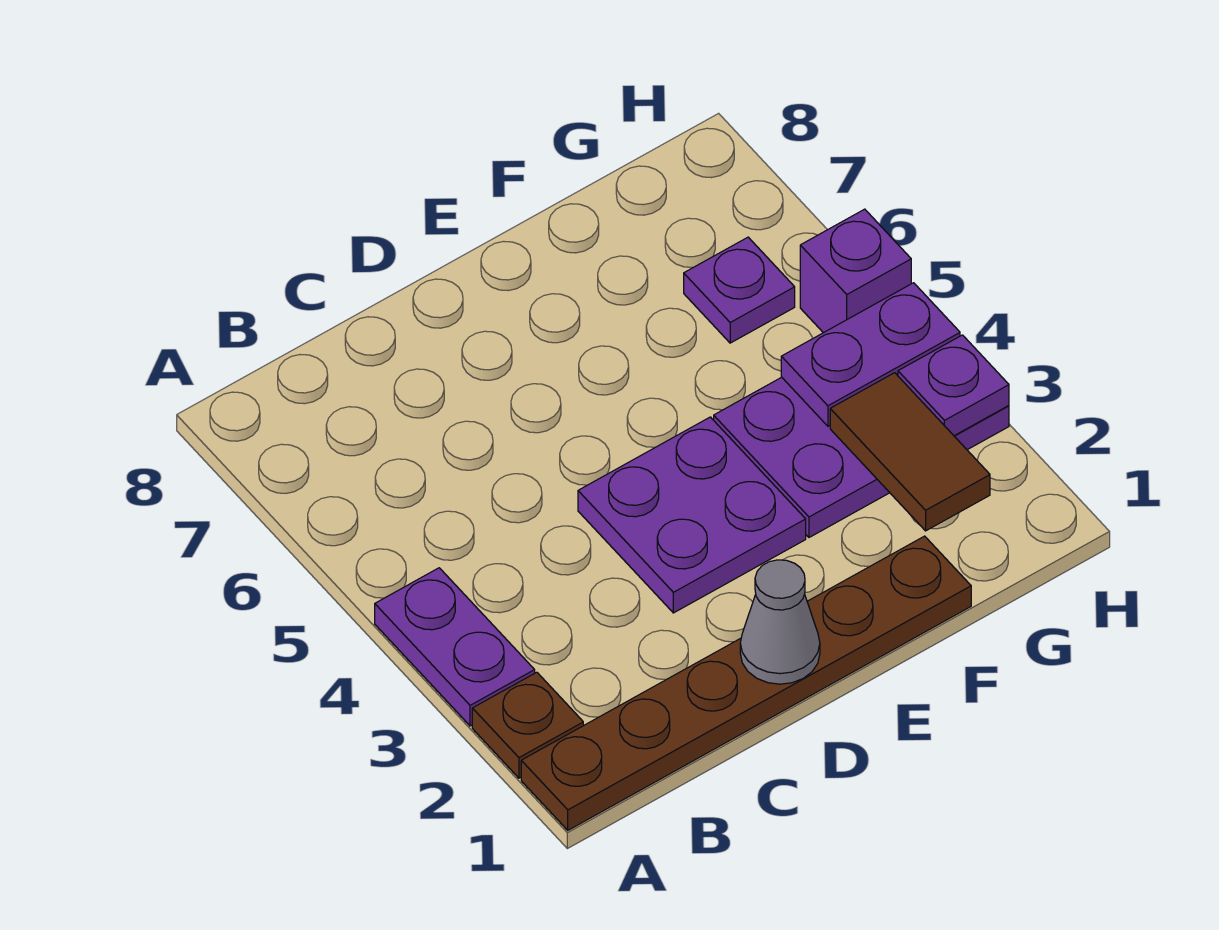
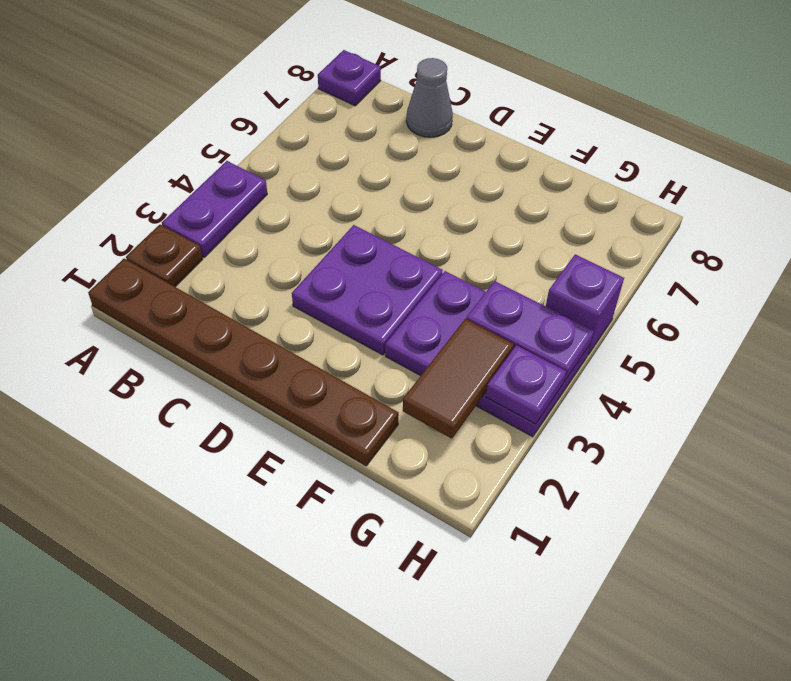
grey 1x1 cone [740,560,820,684] -> grey 1x1 cone moved to [406,58,453,137]
purple 1x1 plate [684,237,795,343] -> purple 1x1 plate moved to [318,50,381,106]

